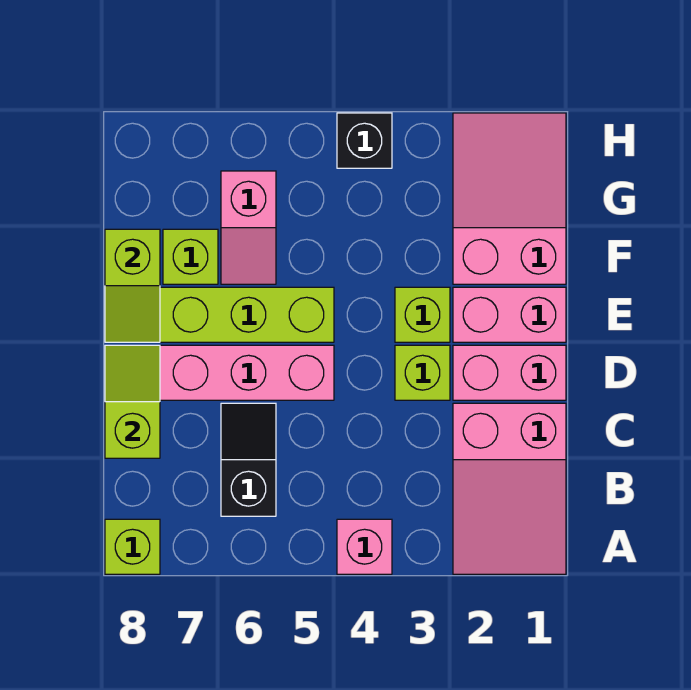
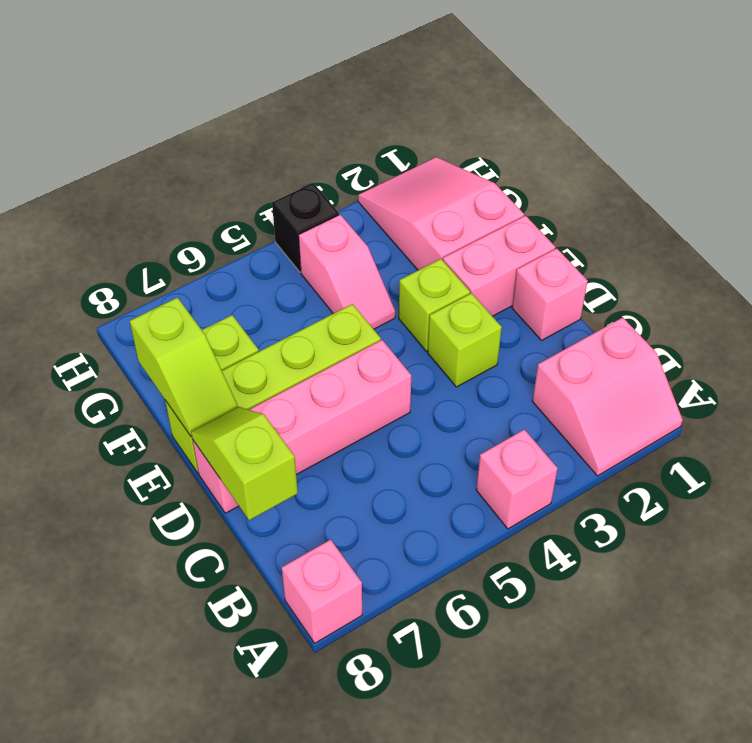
pink 2x3 slope [453,403,566,574] -> pink 2x2 slope [533,317,683,476]
lime 1x1 brick [105,519,160,574] -> pink 1x1 brick [282,540,362,643]
black 1x2 slope [221,403,276,516] -> none
pink 1x2 brick [453,345,566,400] -> pink 1x1 brick [512,248,588,340]
pink 1x2 slope [221,171,276,284] -> pink 1x2 slope moved to [299,215,395,329]

